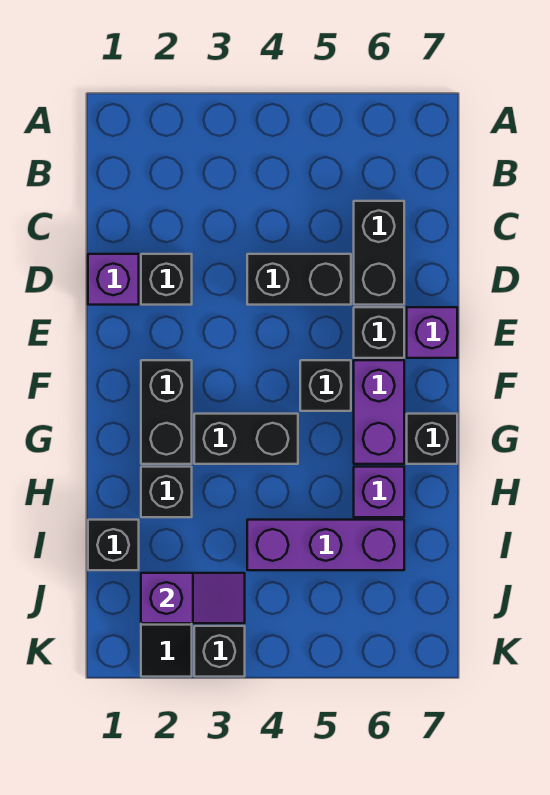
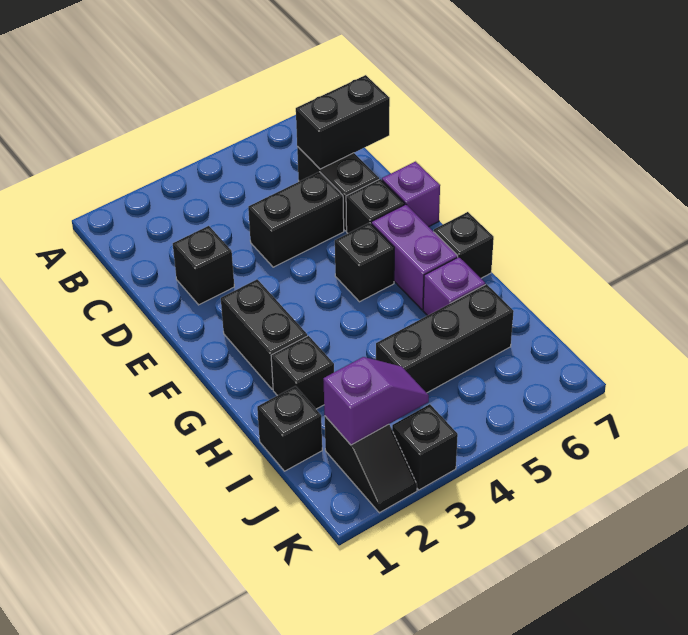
purple 1x1 brick [88,254,139,305] -> none
black 1x2 brick [194,414,298,464] -> black 1x2 brick moved to [296,75,390,169]
purple 1x3 brick [247,520,404,570] -> black 1x3 brick [376,284,514,393]

